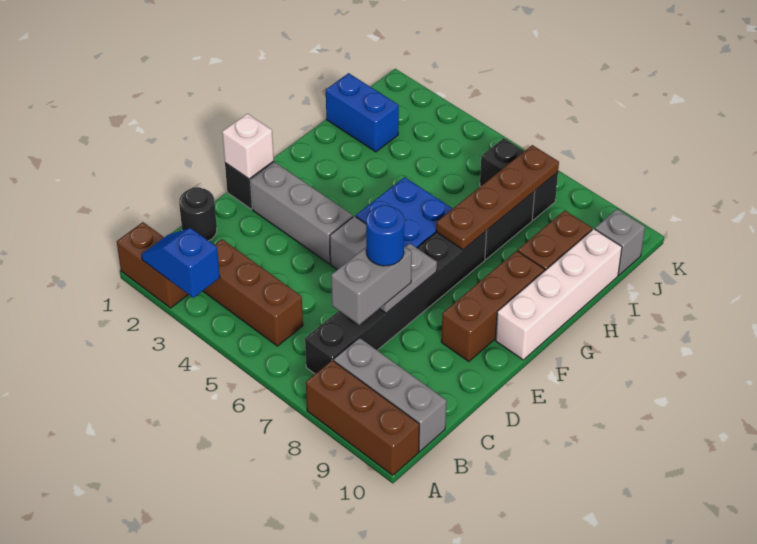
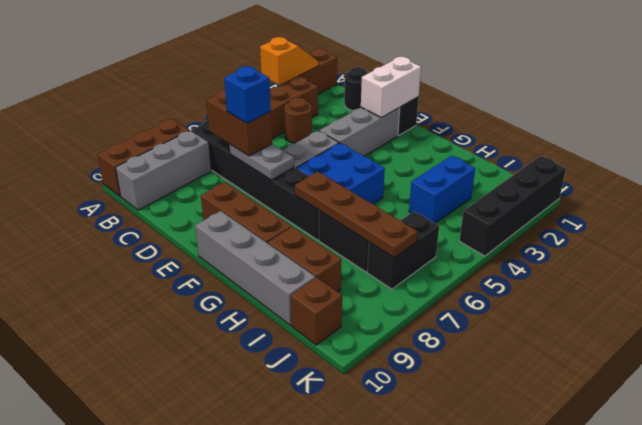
blue 1x2 slope [141,228,220,298] -> orange 1x2 slope [260,37,318,85]
none -> brown 1x1 round brick [284,98,312,143]
grey 1x2 brick [331,247,412,325] -> brown 1x2 brick [206,89,272,156]
blue 1x1 round brick [366,205,404,266] -> blue 1x1 brick [224,66,271,123]
white 1x1 brick [222,114,274,179] -> white 1x2 brick [361,57,421,118]
white 1x4 brick [495,229,622,360] -> grey 1x4 brick [195,211,315,325]
blue 1x2 brick [326,73,399,152] -> blue 1x2 brick moved to [409,156,475,223]
grey 1x1 brick [595,209,645,275] -> brown 1x1 brick [291,277,342,345]
none -> black 1x4 brick [459,156,566,256]

